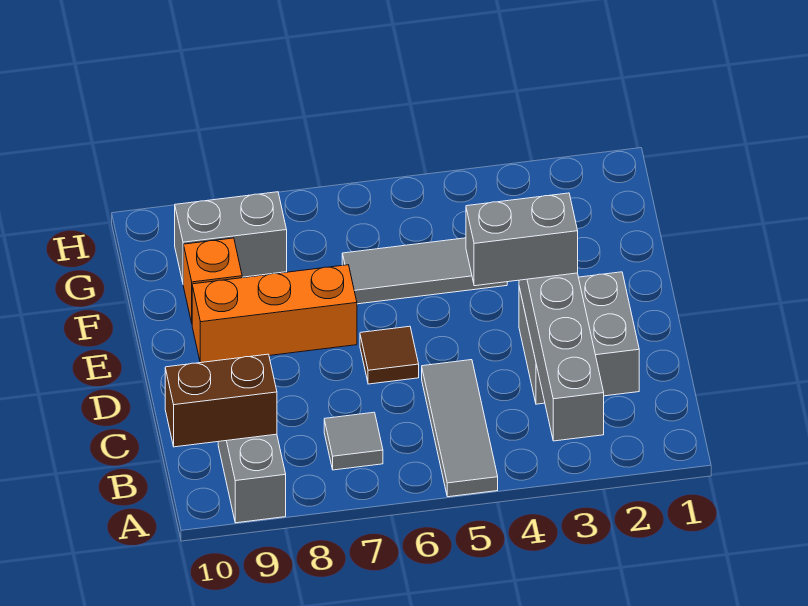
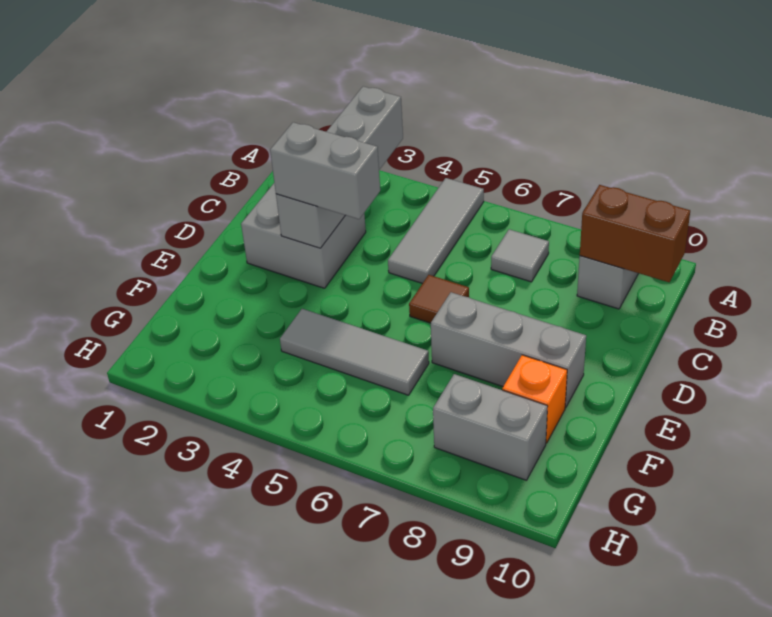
orange 1x3 brick [192,265,357,363] -> grey 1x3 brick [431,292,586,408]

